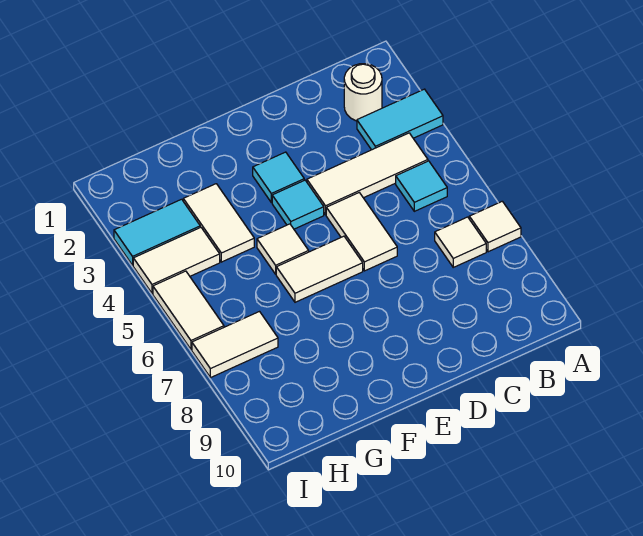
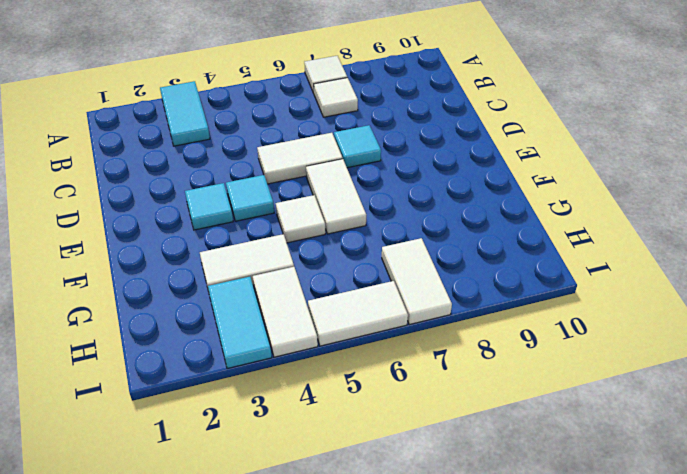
white 1x1 round brick [344,64,382,121] -> none
white 1x3 tile [307,133,428,215] -> none
cyan 1x1 tile [396,161,447,211] -> cyan 1x1 tile moved to [334,125,381,168]

